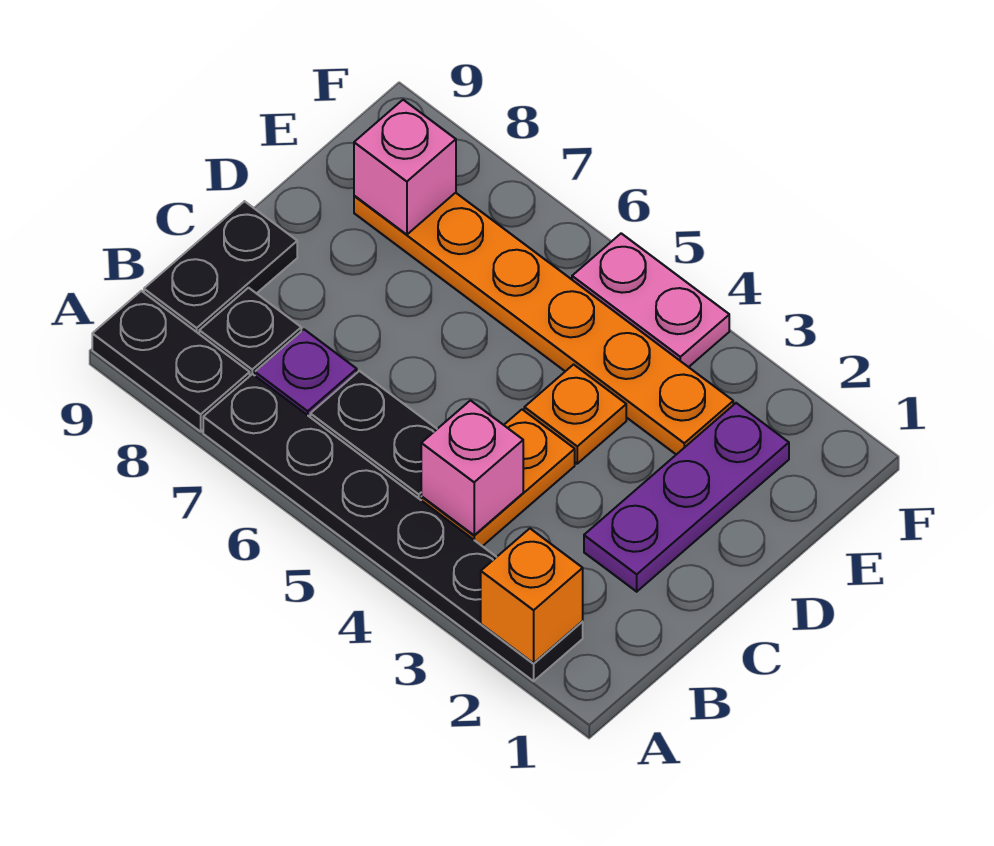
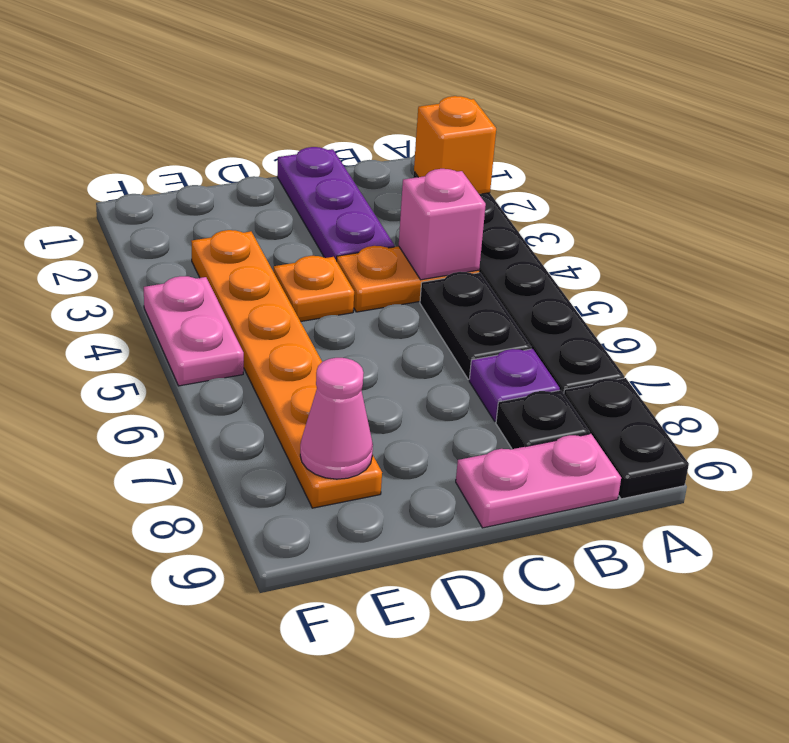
black 1x2 plate [144,201,297,334] -> pink 1x2 plate [456,434,621,528]
purple 1x3 plate [584,403,789,592] -> purple 1x3 plate turned to [277,147,394,261]
pink 1x1 brick [354,100,456,235] -> pink 1x1 cone [300,358,373,479]

